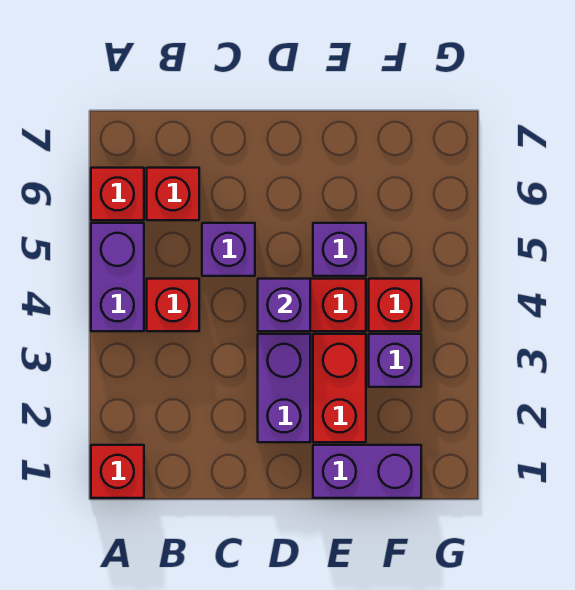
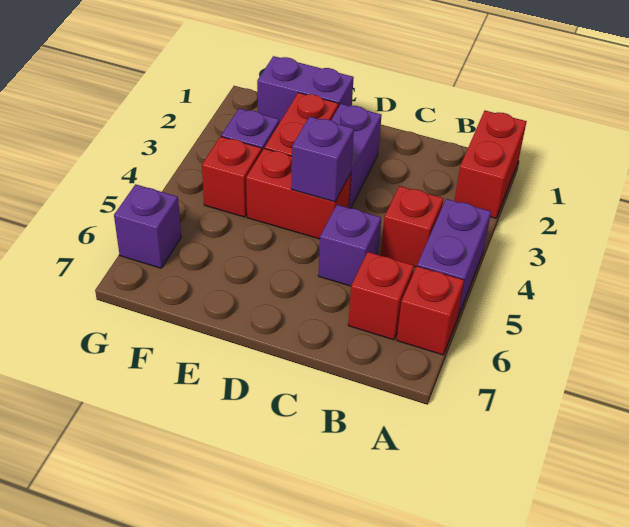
red 1x1 brick [91,445,144,498] -> red 1x2 brick [455,111,527,218]
purple 1x1 brick [313,223,366,276] -> purple 1x1 brick moved to [114,184,181,268]

